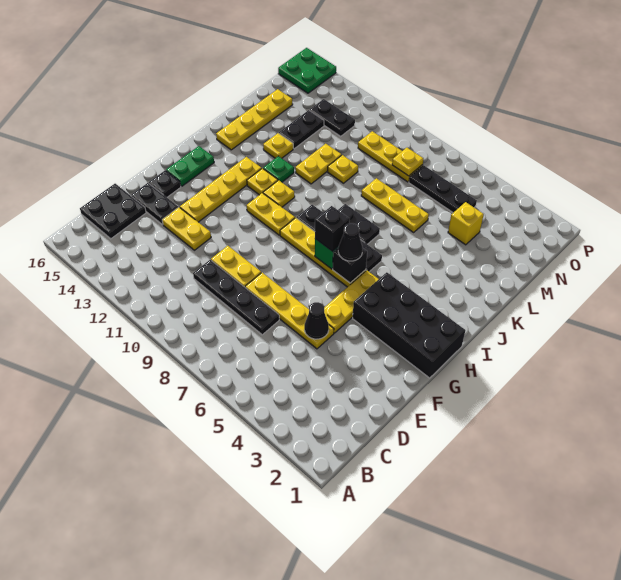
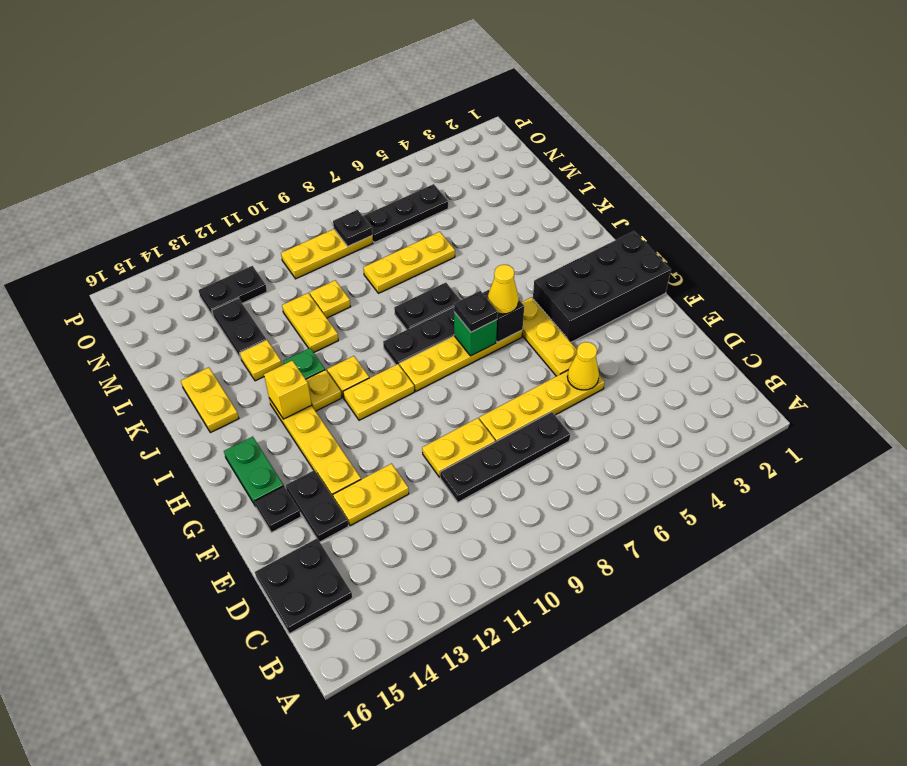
black 1x1 cone [304,302,329,339] -> yellow 1x1 cone [567,342,599,390]
black 1x2 plate [131,183,178,225] -> black 1x2 plate turned to [286,470,349,542]
black 1x1 cone [338,223,363,261] -> yellow 1x1 cone [488,265,519,314]
black 1x1 brick [315,206,350,251] -> black 1x1 plate [454,291,498,332]
yellow 1x4 plate [216,89,293,150] -> yellow 1x2 plate [181,367,239,433]
yellow 1x1 brick [448,202,484,245] -> yellow 1x1 brick moved to [264,361,311,419]
yellow 1x1 plate [392,148,423,176] -> black 1x1 plate [333,210,372,246]
green 2x2 plate [278,48,336,93] -> none

